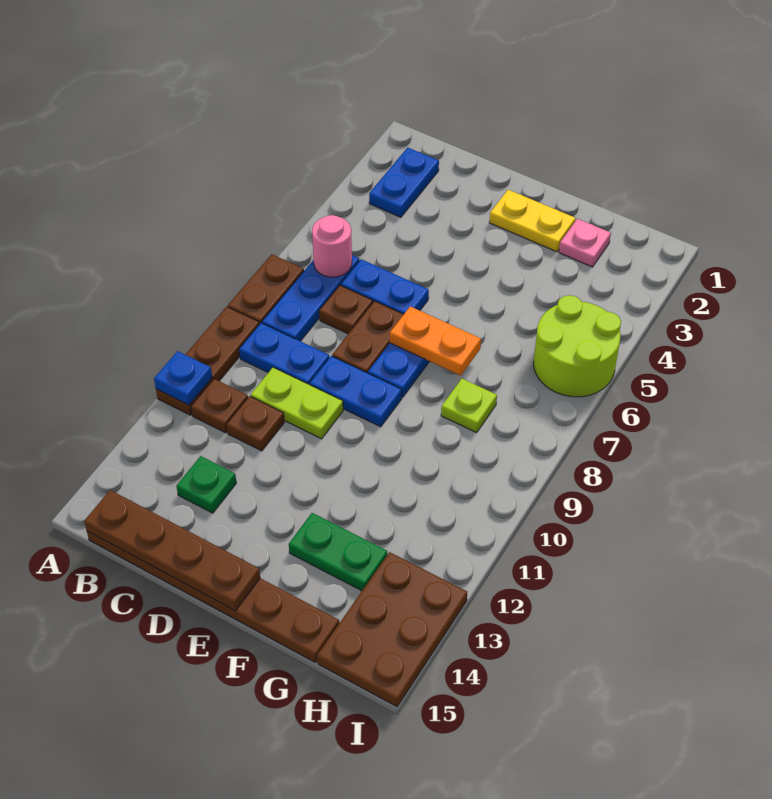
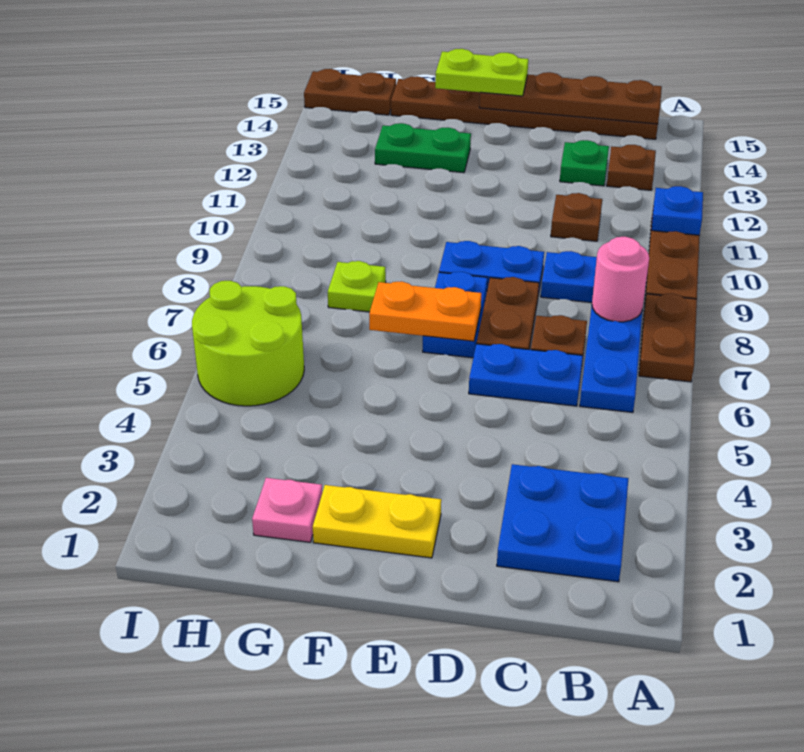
blue 1x2 plate [369,148,439,217] -> blue 2x2 plate [497,464,628,582]
pink 1x1 round brick [312,215,352,277] -> pink 1x1 round brick moved to [592,237,649,322]
brown 1x1 plate [191,379,248,433] -> brown 1x1 plate moved to [607,145,656,190]
lime 1x2 plate [251,367,343,439] -> lime 1x2 plate moved to [435,49,528,96]
brown 2x3 plate [317,552,467,707] -> brown 1x2 plate [304,69,396,115]

